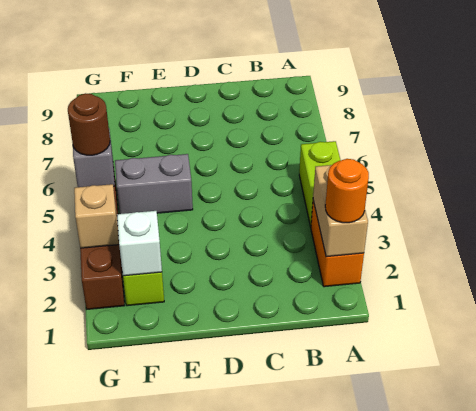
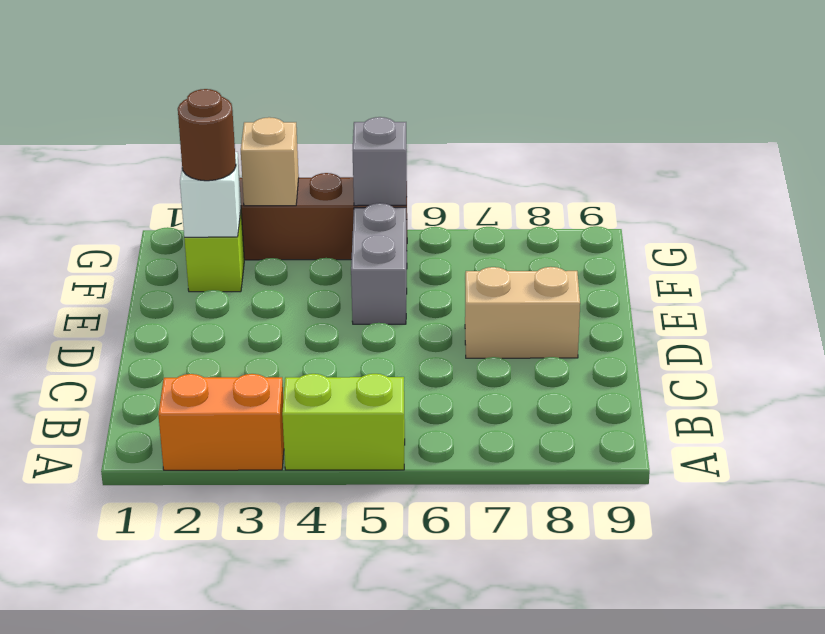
tan 1x2 brick [313,165,368,257] -> tan 1x2 brick moved to [465,267,580,358]
orange 1x1 round brick [325,159,369,223] -> none
brown 1x1 round brick [68,93,110,155] -> brown 1x1 round brick moved to [178,89,236,181]

